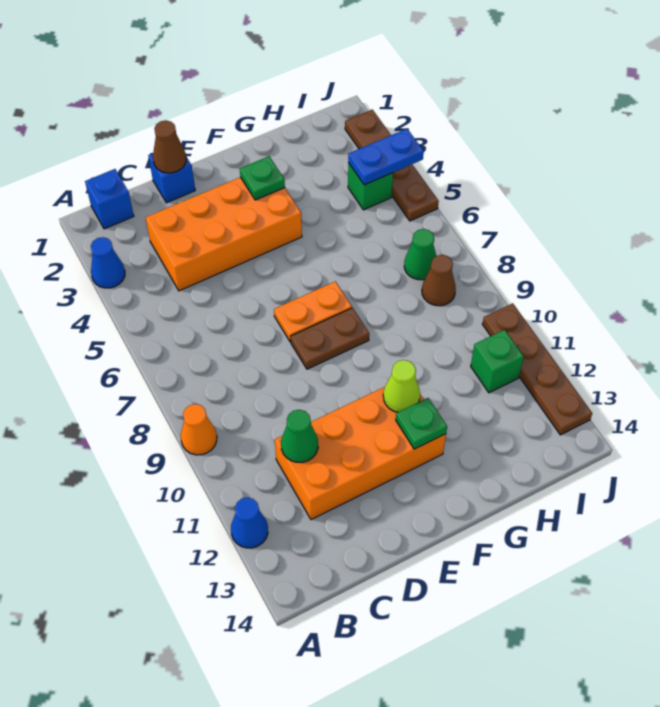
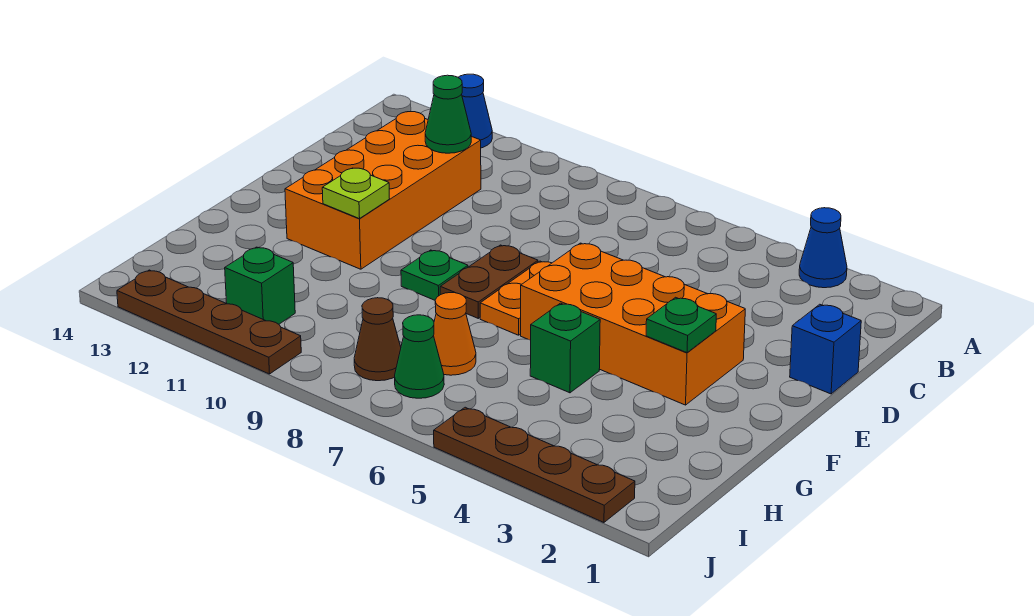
orange 1x1 cone [181,404,217,455] -> orange 1x1 cone moved to [433,293,476,375]
blue 1x1 brick [85,169,134,229] -> none
orange 2x4 brick [146,177,302,291] -> orange 2x4 brick turned to [521,243,745,405]
brown 1x1 cone [153,120,186,173] -> none
lime 1x1 cone [383,360,420,412] -> lime 1x1 plate [322,168,389,219]
green 1x1 plate [396,398,447,449] -> green 1x1 plate moved to [401,250,468,300]
green 1x1 brick [348,163,393,210] -> green 1x1 brick moved to [530,303,600,393]
blue 1x2 plate [348,129,424,185] -> none

